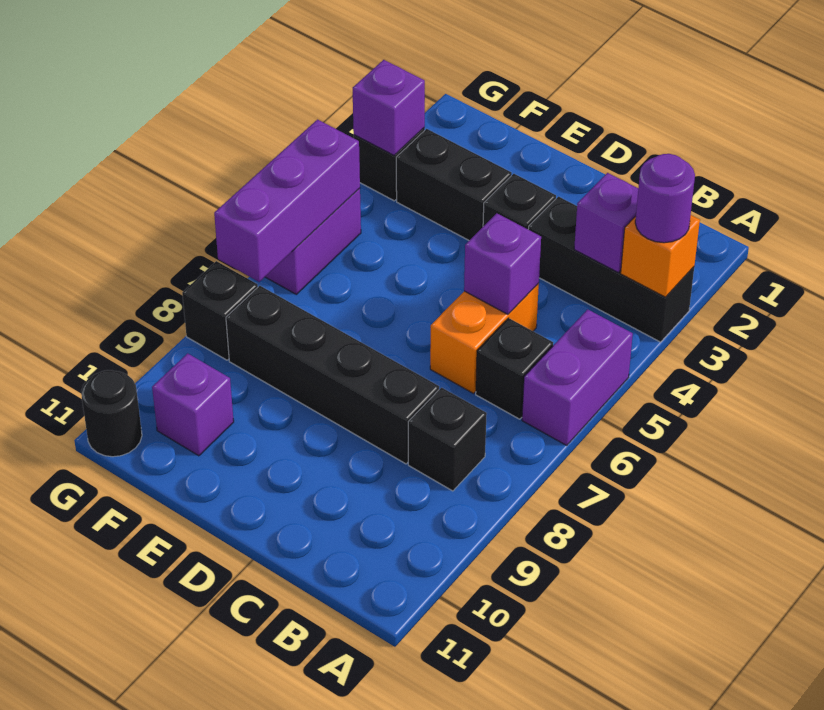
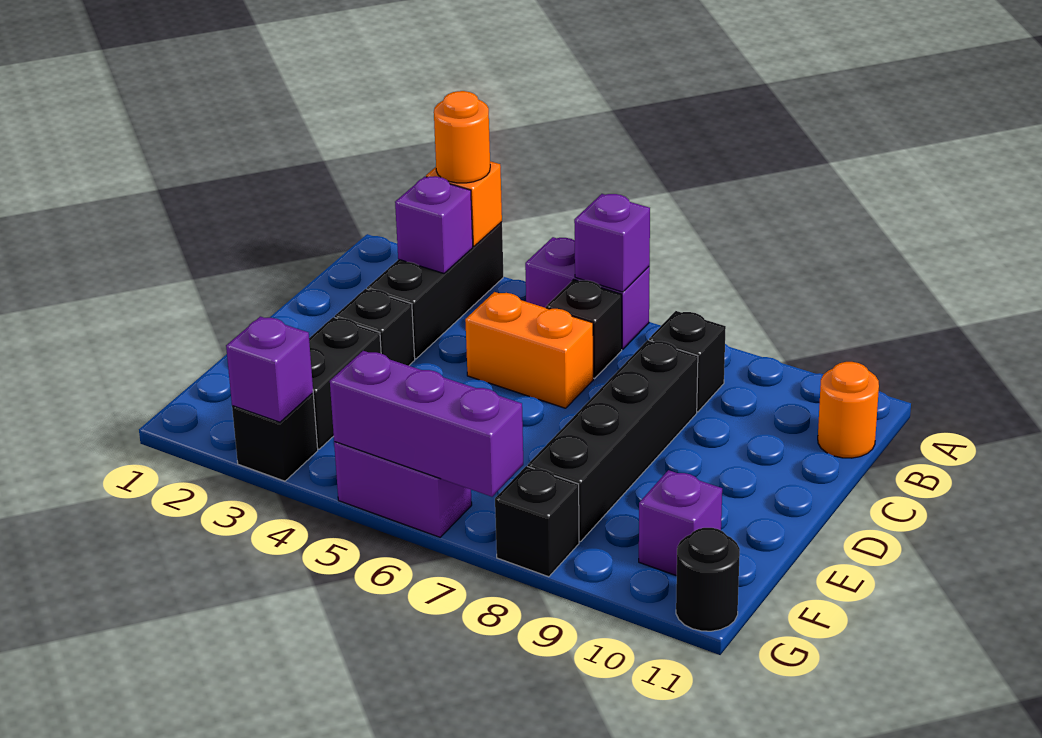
purple 1x1 round brick [635,154,695,243] -> orange 1x1 round brick [434,91,490,183]
none -> orange 1x1 round brick [818,362,879,458]
purple 1x1 brick [464,213,541,314] -> purple 1x1 brick moved to [574,194,650,292]

